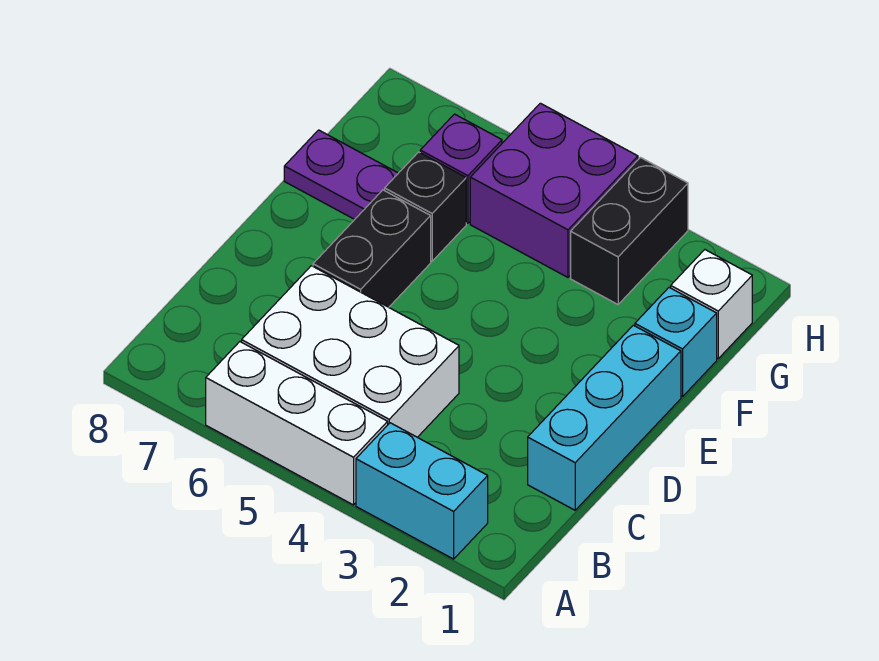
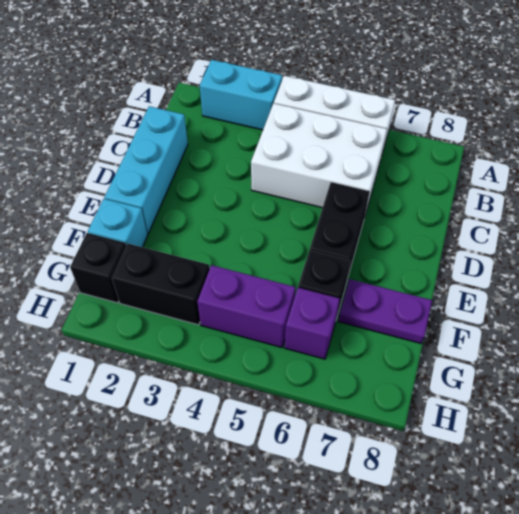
white 1x1 brick [671,250,752,359] -> black 1x1 brick [70,233,126,303]
black 1x2 brick [571,157,688,304] -> black 1x2 brick turned to [112,244,210,325]
purple 2x2 brick [470,103,638,277] -> purple 1x2 brick [197,265,295,347]

